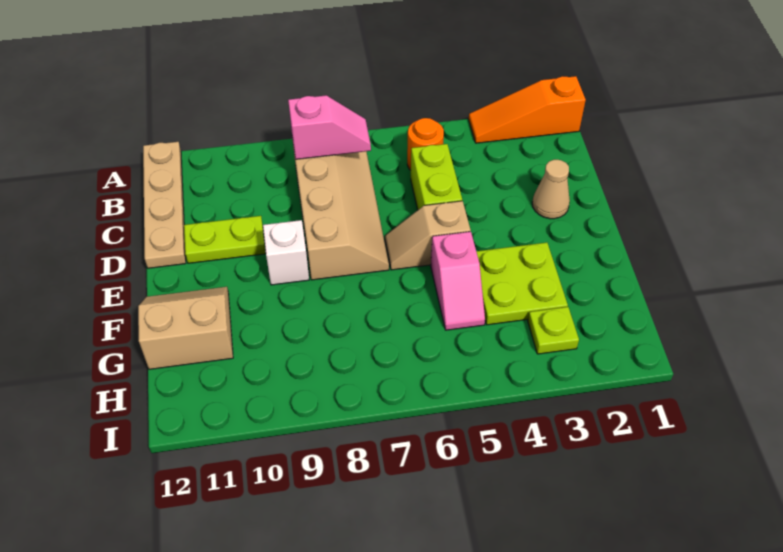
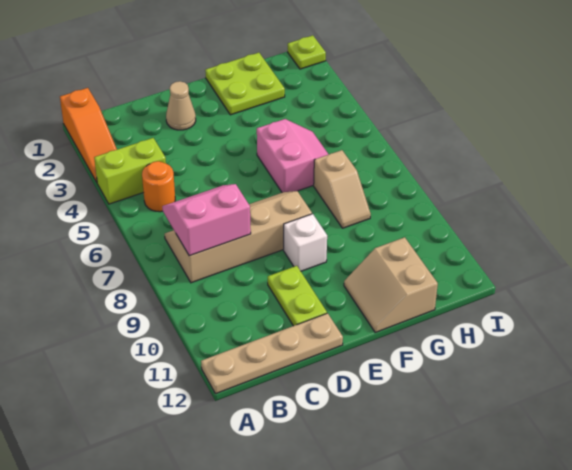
pink 1x2 slope [288,95,371,159] -> pink 2x2 slope [162,184,251,256]
lime 1x2 brick [411,144,462,210] -> lime 1x2 brick moved to [94,138,166,204]
tan 1x2 slope [385,201,471,270] -> tan 1x2 slope moved to [314,150,371,228]
lime 2x2 plate [476,243,568,325] -> lime 2x2 plate moved to [205,53,285,115]
pink 1x2 slope [431,232,485,330] -> pink 2x2 slope [257,119,329,193]
lime 1x1 plate [528,307,579,354] -> lime 1x1 plate moved to [288,35,326,69]

